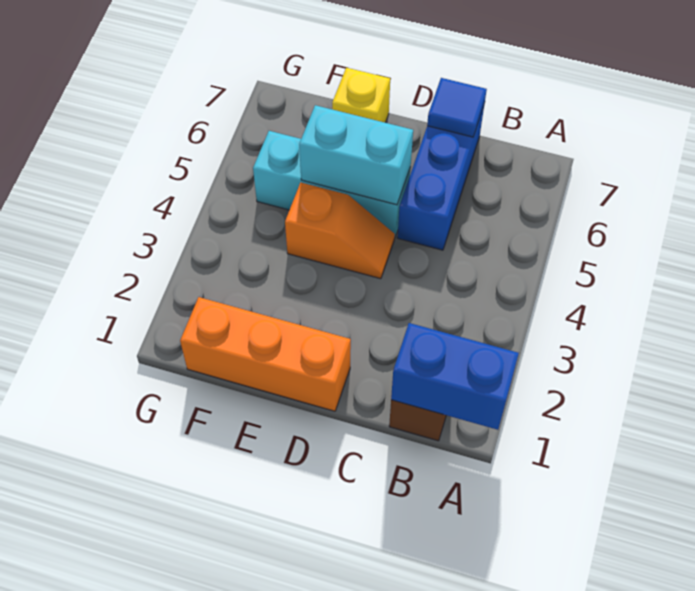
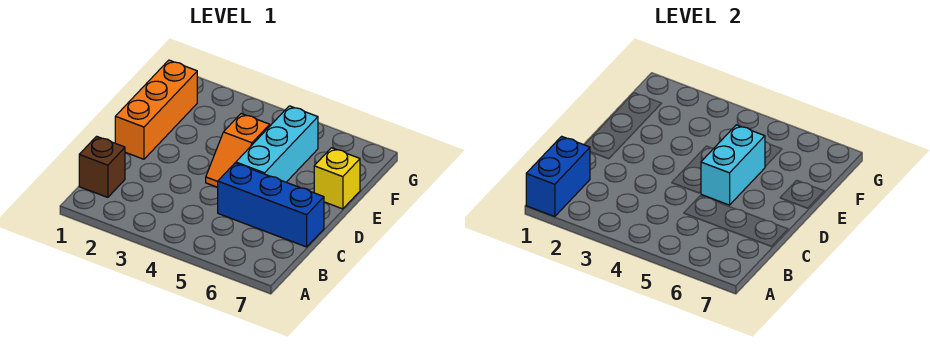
blue 1x1 tile [427,78,487,137] -> none

